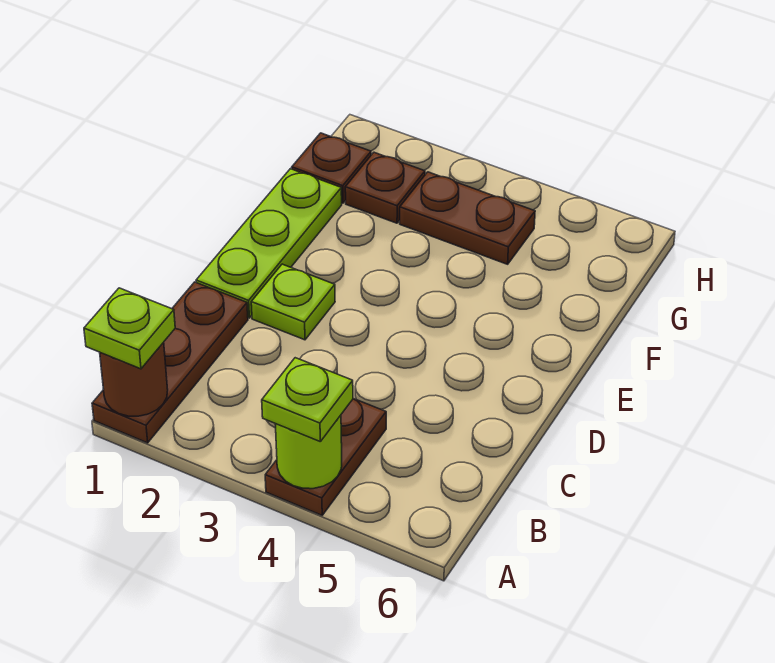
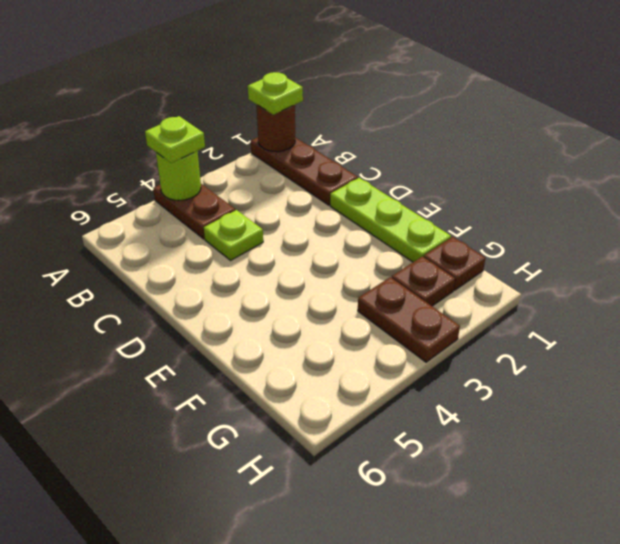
lime 1x1 plate [251,264,335,340] -> lime 1x1 plate moved to [204,210,263,260]
brown 1x2 plate [400,172,535,264] -> brown 1x2 plate turned to [358,277,460,362]

